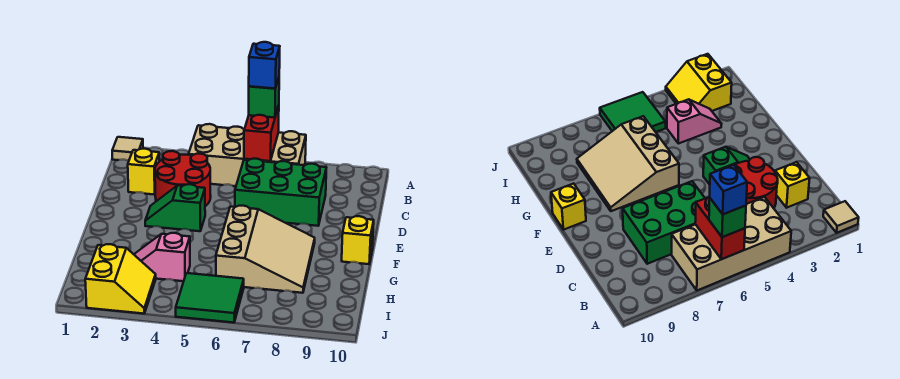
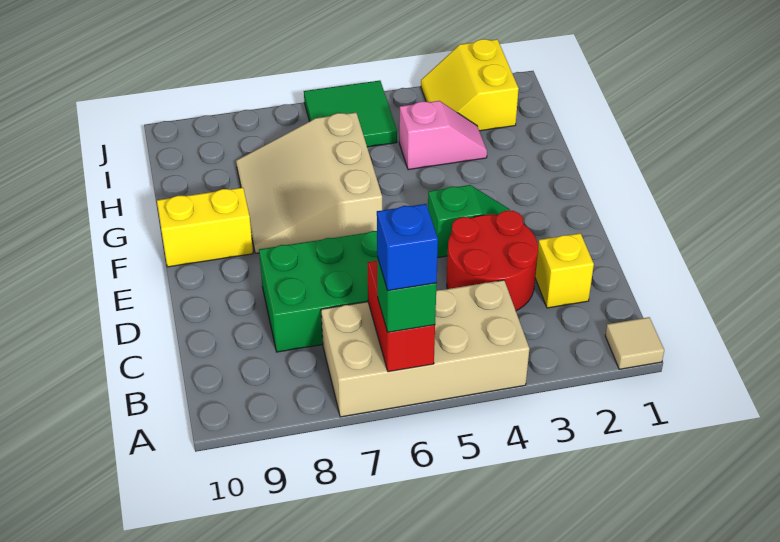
yellow 1x1 brick [342,216,374,264] -> yellow 1x2 brick [157,188,253,267]

